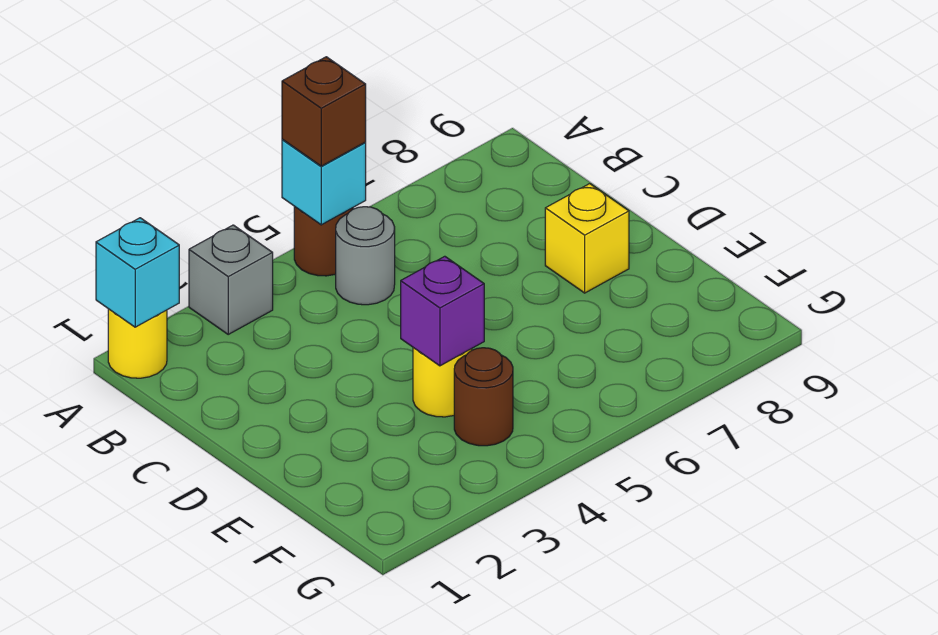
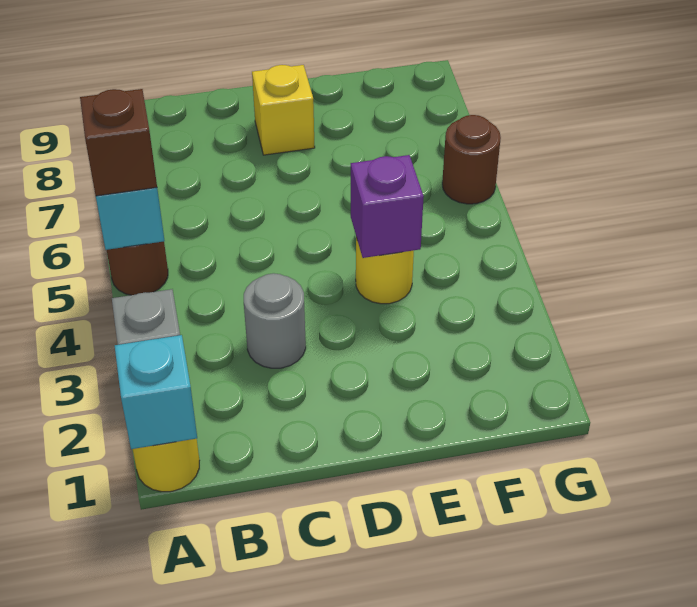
grey 1x1 round brick [336,207,395,305] -> grey 1x1 round brick moved to [244,273,306,368]
brown 1x1 round brick [454,348,513,446] -> brown 1x1 round brick moved to [442,115,501,204]

